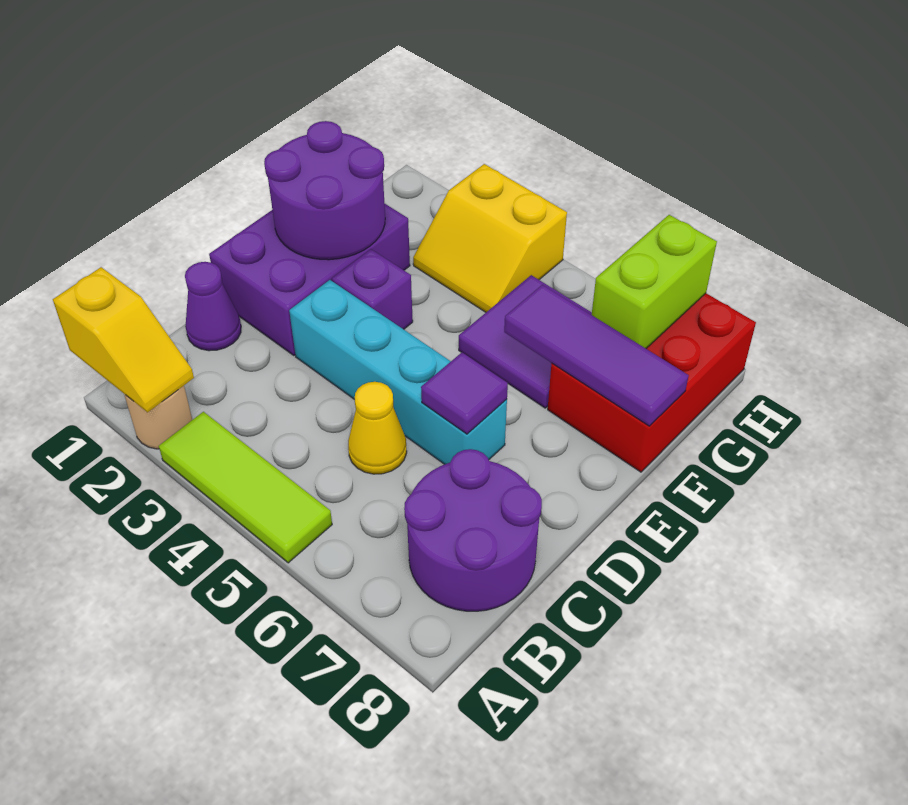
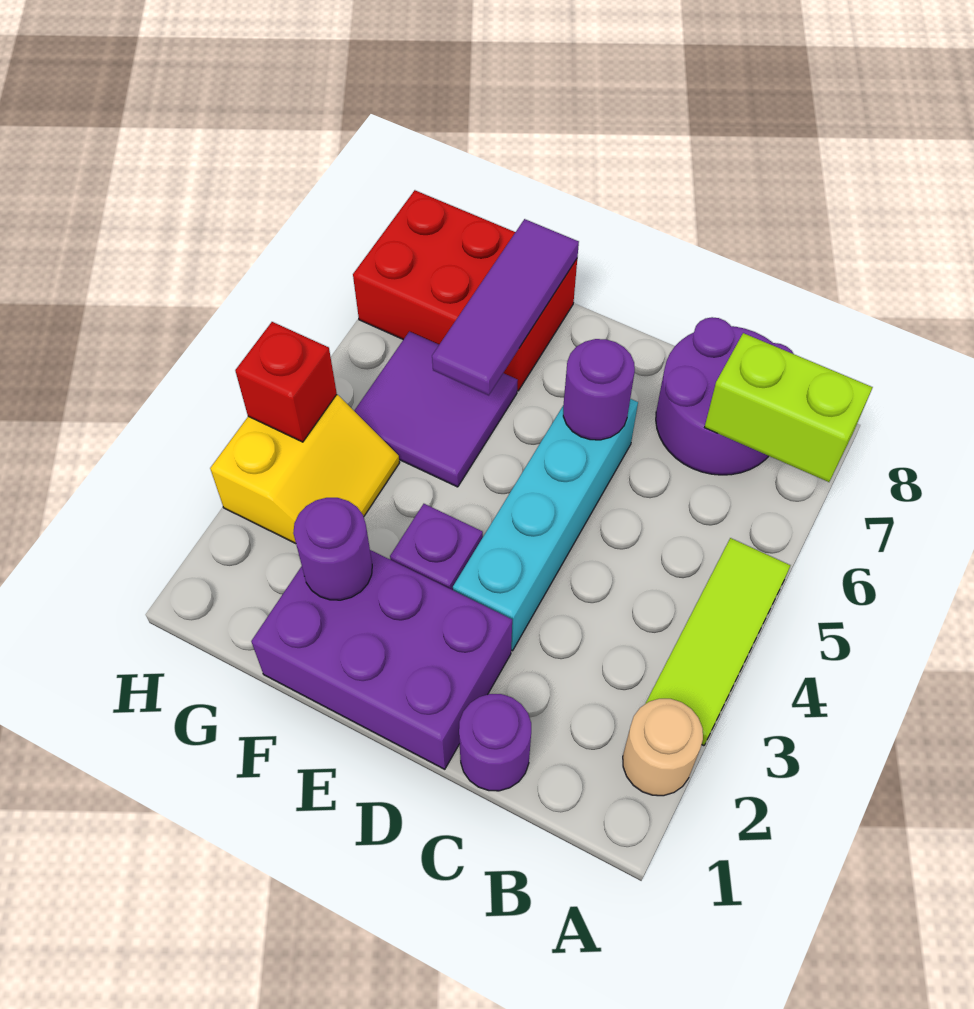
yellow 1x2 slope [53,267,194,412] -> none
purple 1x1 cone [185,262,241,351] -> purple 1x1 round brick [459,694,531,791]
yellow 1x1 cone [348,382,407,474] -> none
purple 1x1 tile [421,353,508,434] -> purple 1x1 round brick [563,339,635,440]
purple 2x2 round brick [264,121,385,260] -> purple 1x1 round brick [293,498,372,600]
lime 1x2 brick [592,215,717,348] -> lime 1x2 brick moved to [705,333,873,482]
none -> red 1x1 brick [235,322,337,442]

